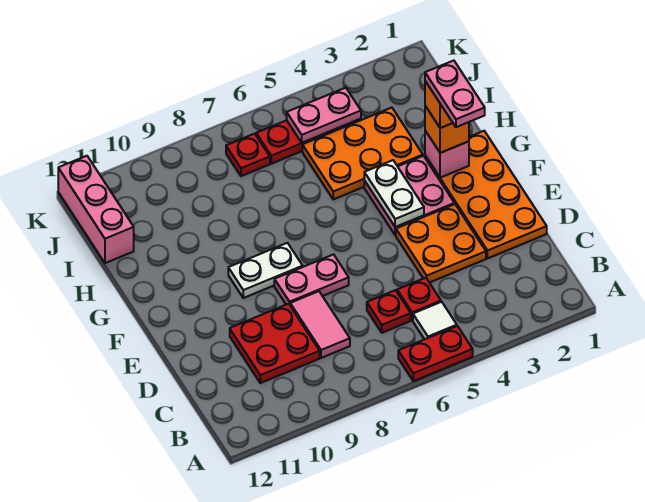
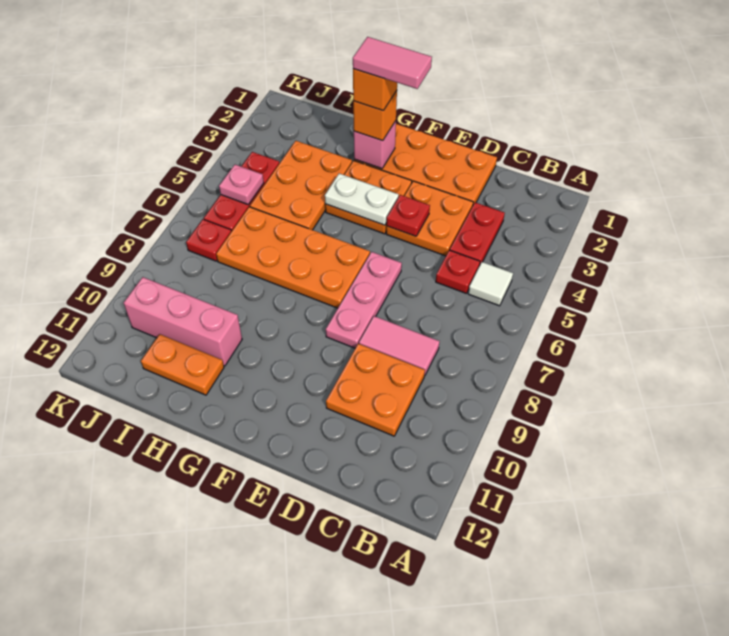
red 1x2 plate [398,326,473,381] -> red 1x2 plate moved to [450,202,505,266]
red 1x1 plate [367,290,411,333] -> red 1x1 plate moved to [387,195,430,236]
red 2x2 plate [230,304,320,383] -> orange 2x2 plate [326,344,425,436]
pink 1x2 plate [274,254,349,305] -> pink 1x3 plate [326,252,402,348]
pink 1x2 plate [425,60,485,127] -> pink 1x2 tile [353,37,432,89]
pink 2x2 plate [364,156,454,235] -> orange 2x2 plate [325,161,412,234]
none -> orange 2x4 plate [216,207,370,308]
white 1x2 plate [228,243,303,298] -> none
none -> orange 1x2 plate [141,334,224,395]
pink 1x3 brick [58,156,134,263] -> pink 1x3 brick moved to [124,277,242,366]
pink 1x2 plate [287,88,361,143] -> pink 1x1 plate [219,165,264,205]

